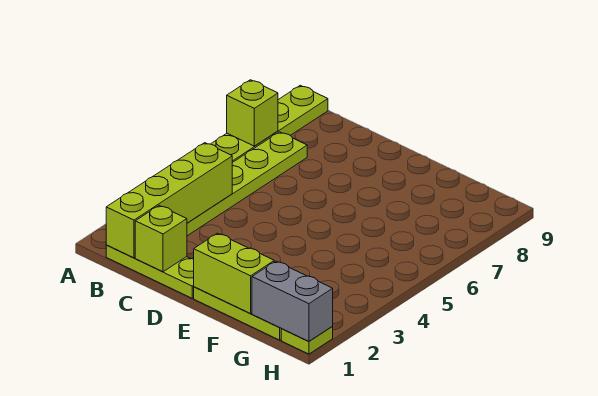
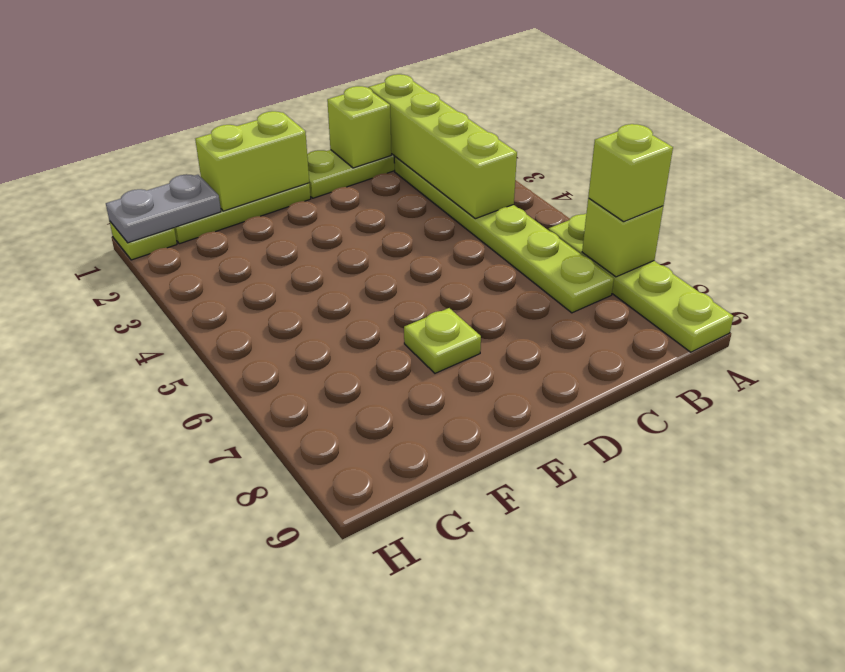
none -> lime 1x1 brick [588,124,673,222]
none -> lime 1x1 plate [404,308,481,373]
grey 1x2 brick [252,261,333,342] -> grey 1x2 plate [106,174,221,243]

